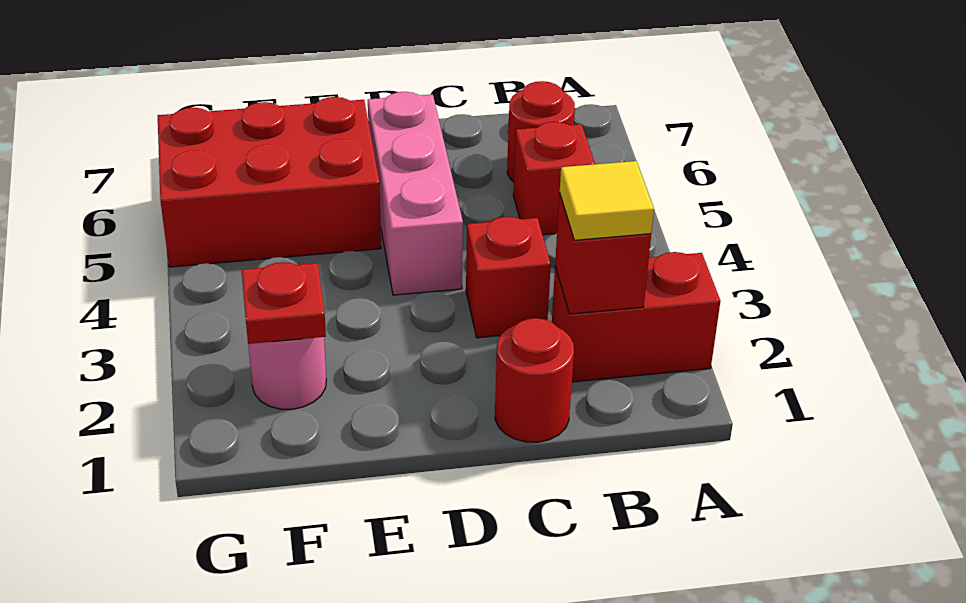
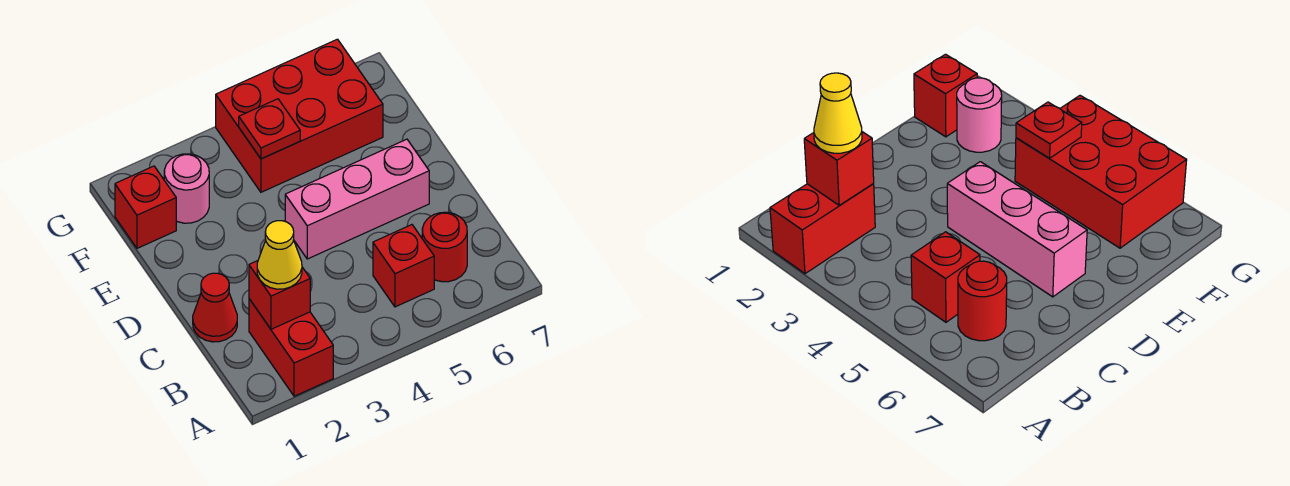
yellow 1x1 tile [560,161,654,240] -> yellow 1x1 cone [257,221,302,289]
red 1x1 round brick [495,318,574,442] -> red 1x1 cone [193,273,237,342]
red 1x1 brick [466,217,551,338] -> red 1x1 brick moved to [115,166,176,248]
red 2x3 brick [158,97,381,267] -> red 2x3 brick turned to [216,39,383,192]
red 1x1 plate [242,262,326,344] -> red 1x1 plate moved to [239,99,300,159]

